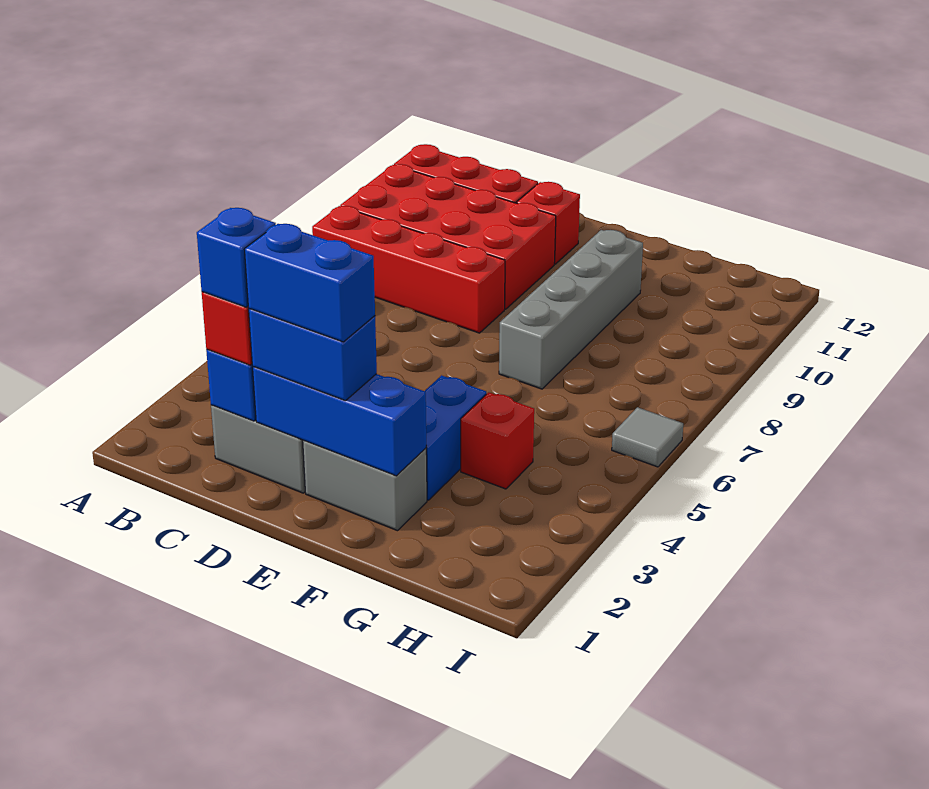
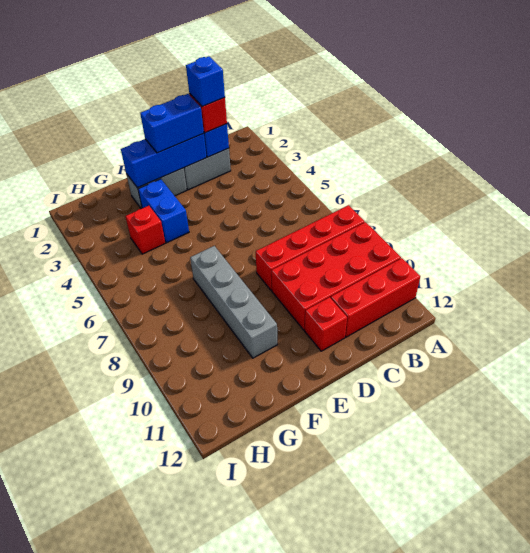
blue 1x2 brick [244,224,375,342] -> none
grey 1x1 tile [612,407,683,467] -> none

